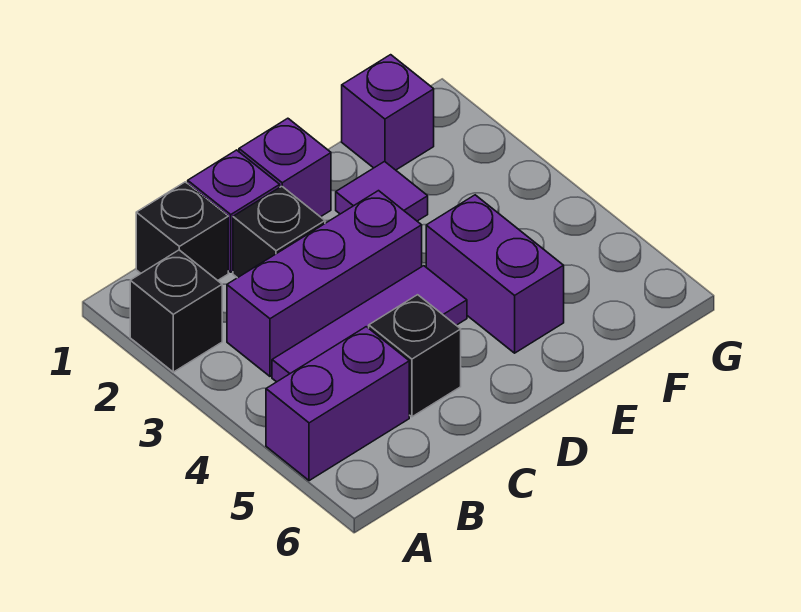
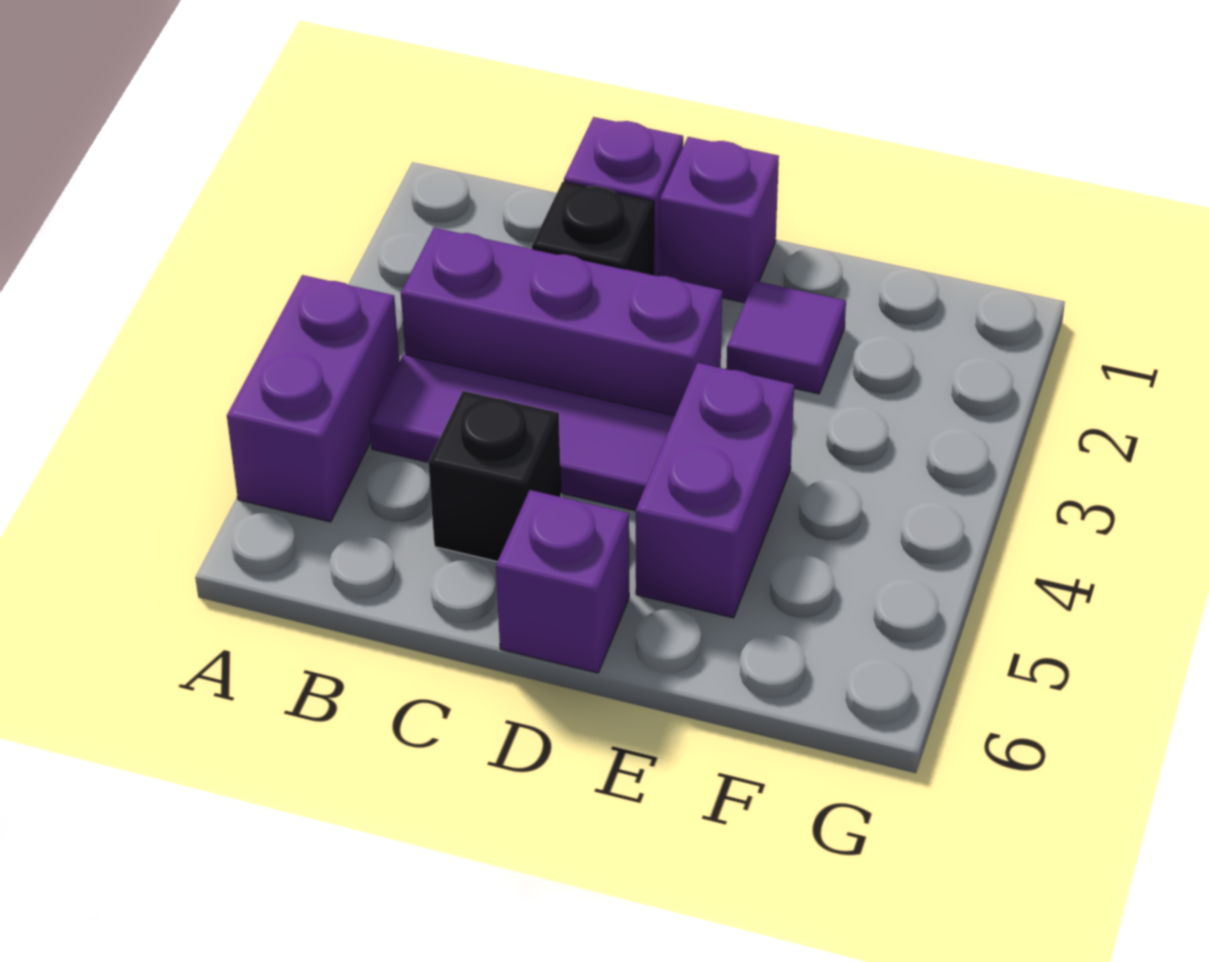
black 1x1 brick [130,250,222,372] -> none
purple 1x2 brick [266,327,409,481] -> purple 1x2 brick turned to [227,275,399,522]
black 1x1 brick [136,182,228,280] -> none
purple 1x1 brick [342,55,434,170] -> purple 1x1 brick moved to [496,490,629,673]

